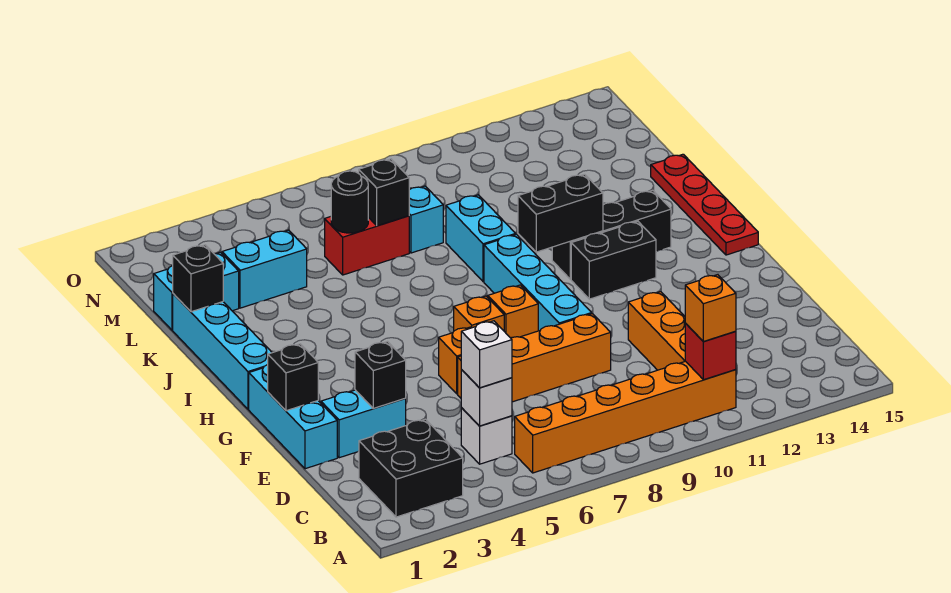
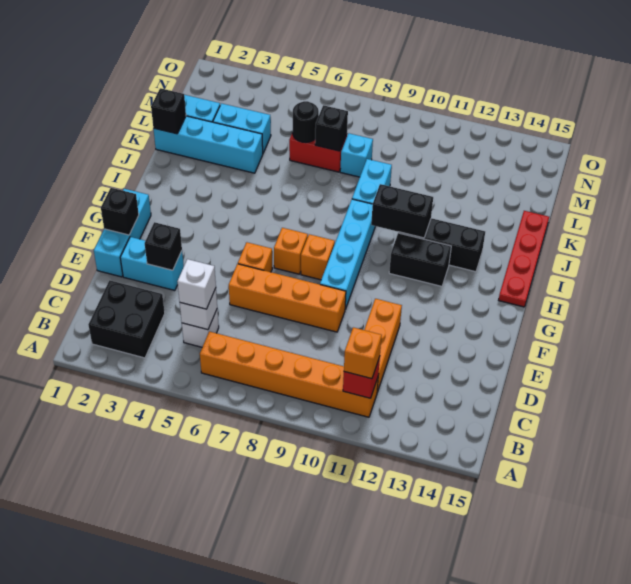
cyan 1x4 brick [173,294,272,409] -> cyan 1x4 brick turned to [153,116,263,173]

